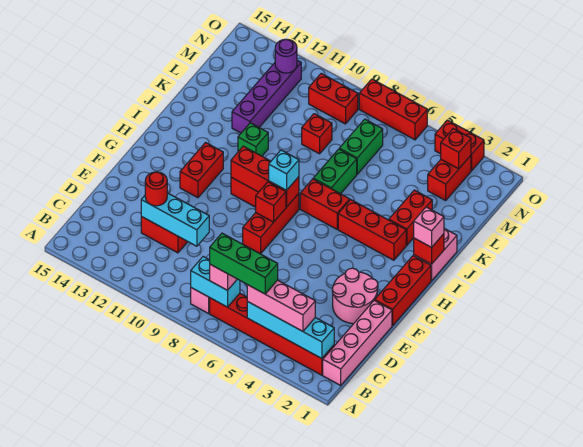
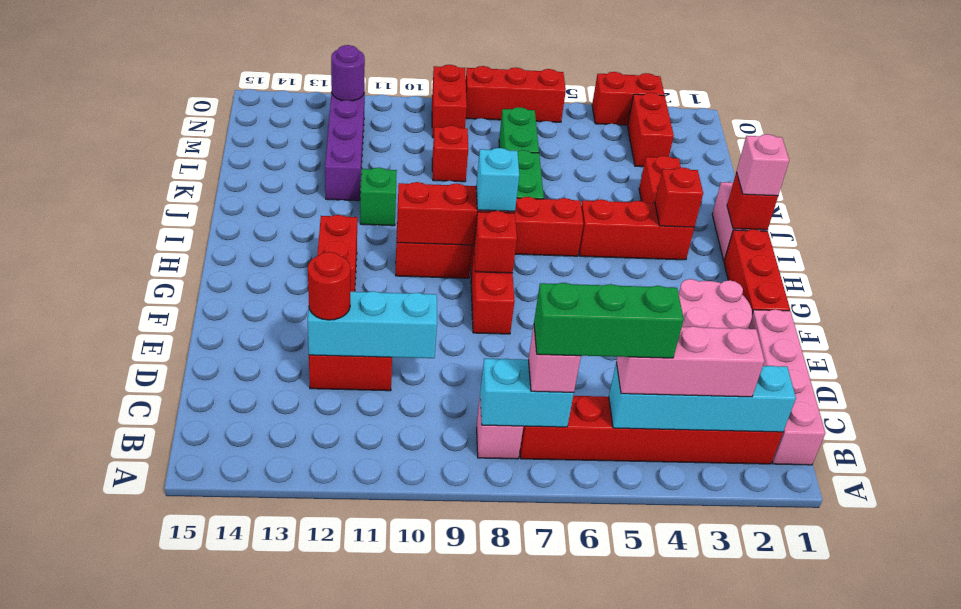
red 1x1 brick [441,129,471,169] -> red 1x1 brick moved to [655,167,703,227]
red 1x2 brick [309,73,358,124] -> red 1x2 brick turned to [432,65,467,138]

